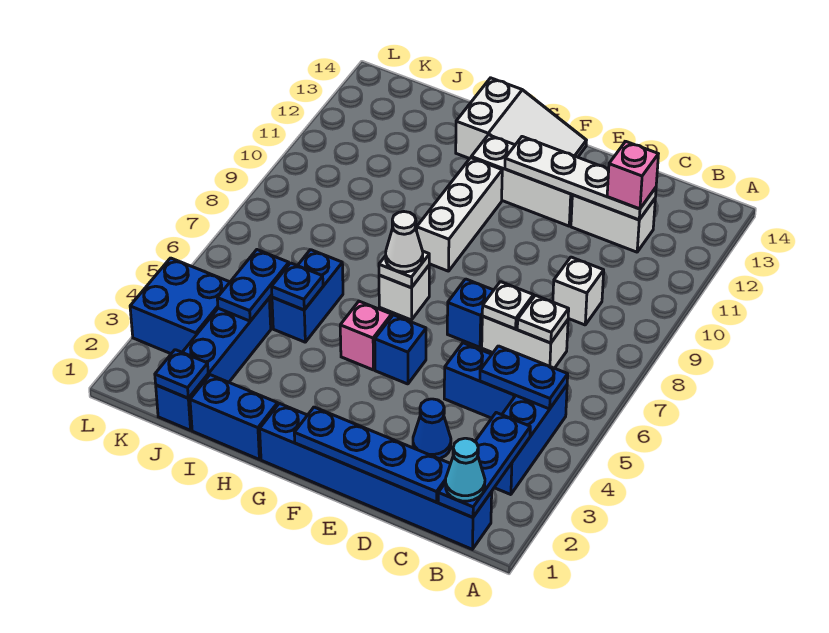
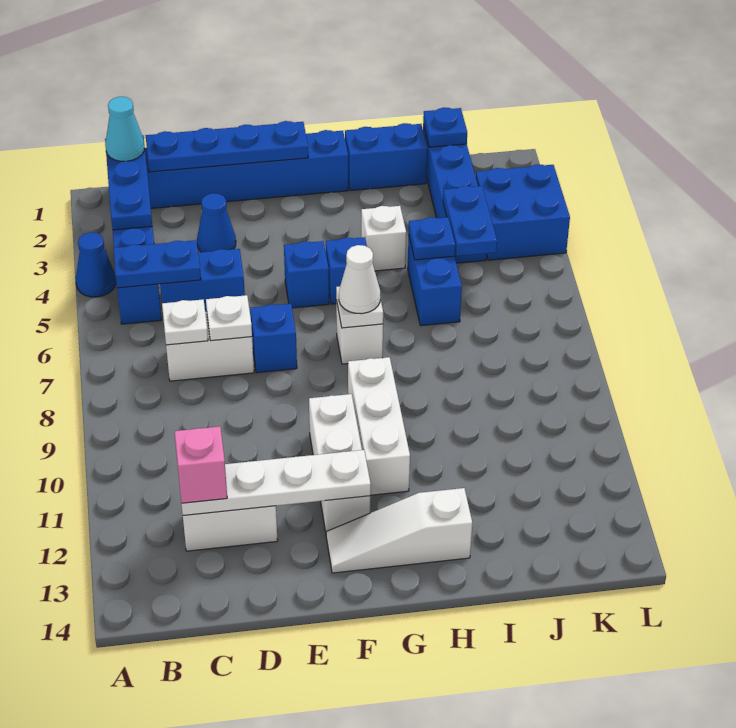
none -> blue 1x1 cone [76,232,116,297]
white 1x1 brick [553,257,604,325] -> white 1x1 brick moved to [361,206,406,271]
white 1x3 brick [471,135,572,226] -> white 1x3 brick turned to [309,394,370,532]
white 2x3 slope [456,78,586,159] -> white 1x3 slope [326,488,472,573]
pink 1x1 brick [340,301,392,370] -> blue 1x1 brick [326,237,367,304]

